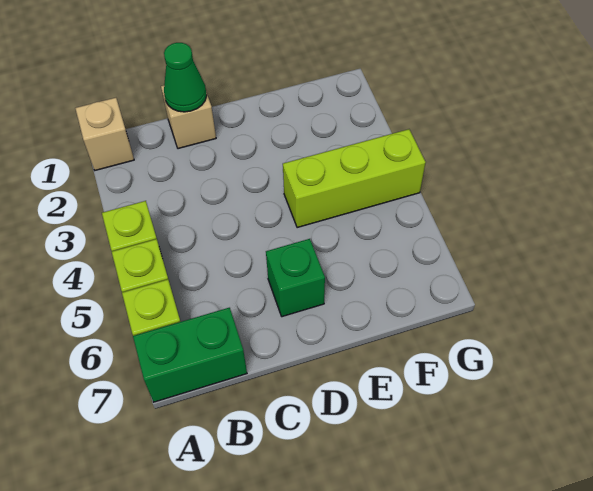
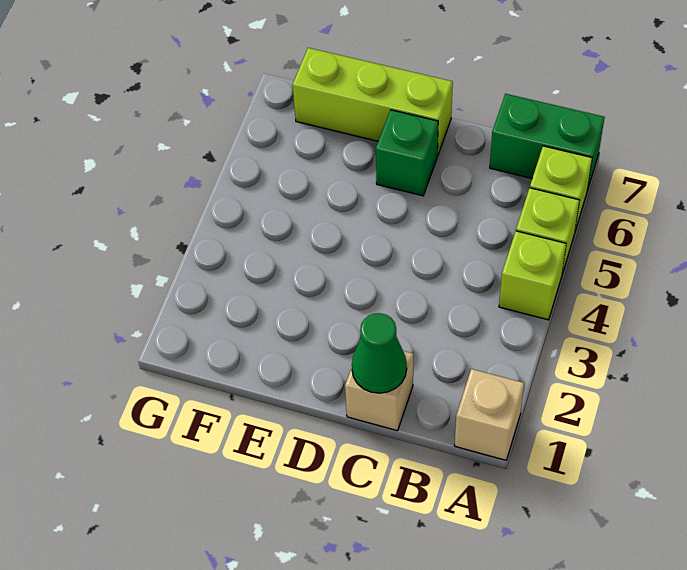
lime 1x3 brick [283,129,426,228] -> lime 1x3 brick moved to [293,48,453,156]

